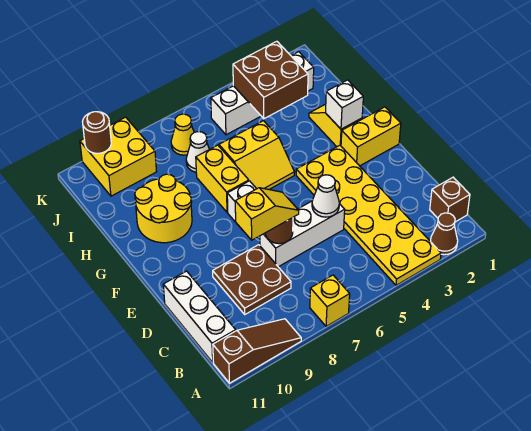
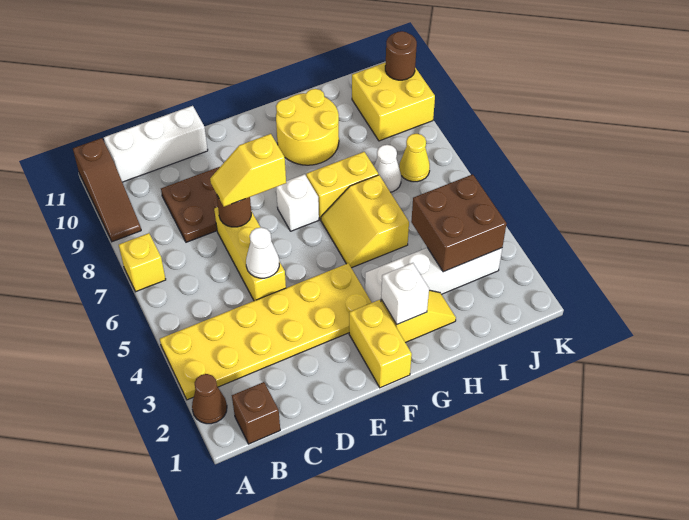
white 1x3 brick [260,201,345,267] -> yellow 1x3 brick [214,207,286,301]
yellow 1x2 slope [235,188,299,240] -> yellow 1x2 slope turned to [210,134,286,207]
white 1x4 brick [211,52,314,135] -> white 1x4 brick turned to [365,248,502,303]

